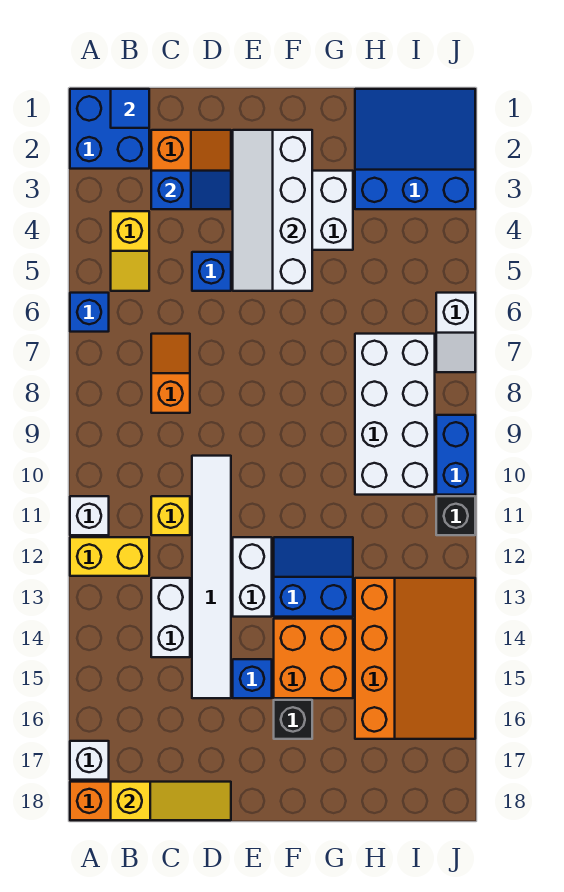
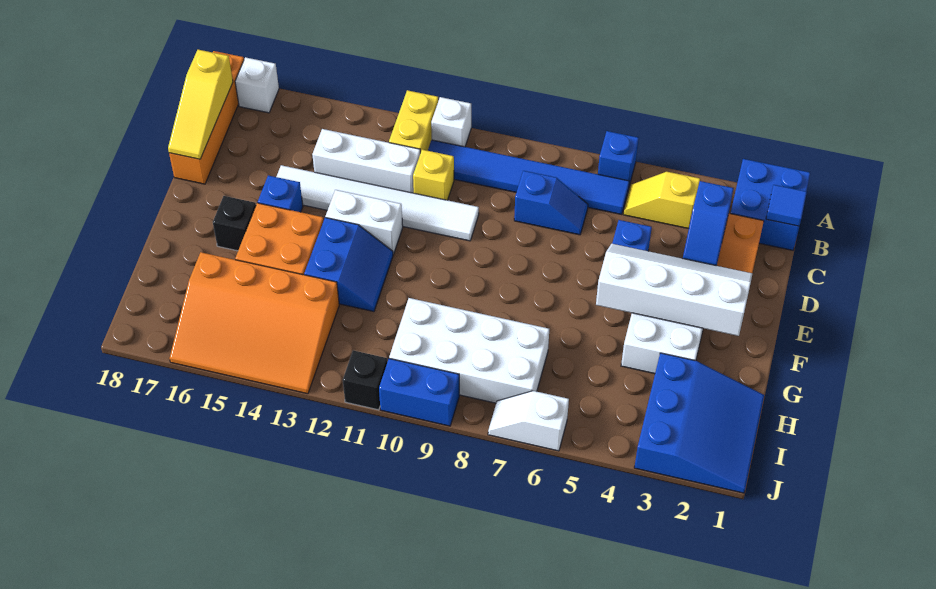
none -> blue 1x6 tile [428,140,630,215]
orange 1x2 slope [151,334,190,413] -> blue 1x2 slope [514,171,588,235]
white 1x2 brick [151,578,190,657] -> white 1x3 brick [312,129,420,193]

